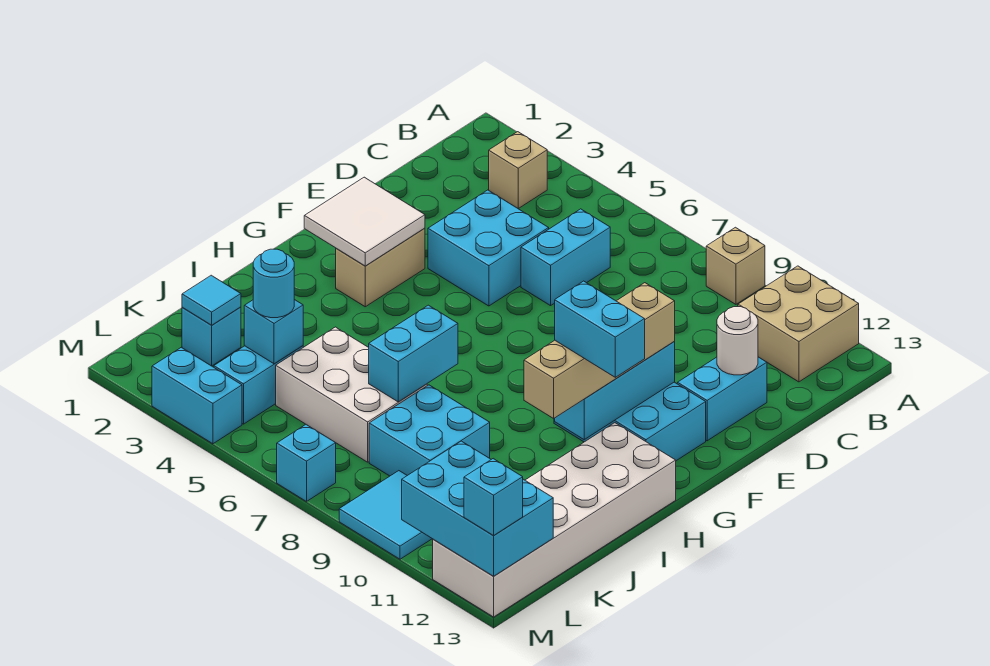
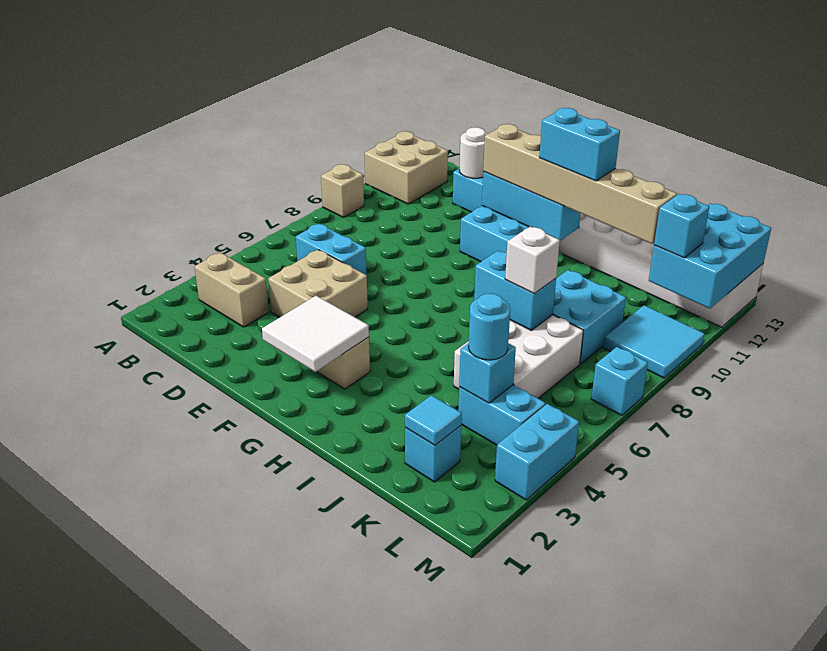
tan 1x1 brick [489,132,547,209] -> tan 1x2 brick [194,253,269,327]
cyan 2x2 brick [428,190,549,306] -> tan 2x2 brick [268,250,368,317]
tan 1x4 brick [524,283,675,418] -> tan 1x6 brick [483,124,677,244]
cyan 1x2 brick [555,281,645,377] -> cyan 1x2 brick turned to [539,108,620,181]
none -> white 1x1 brick [505,227,560,294]
cyan 1x1 brick [464,459,523,535] -> cyan 1x1 brick moved to [654,194,709,258]

